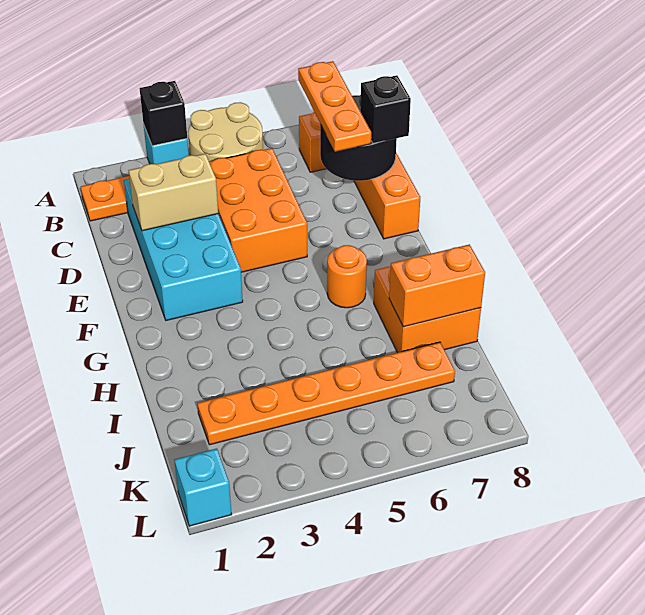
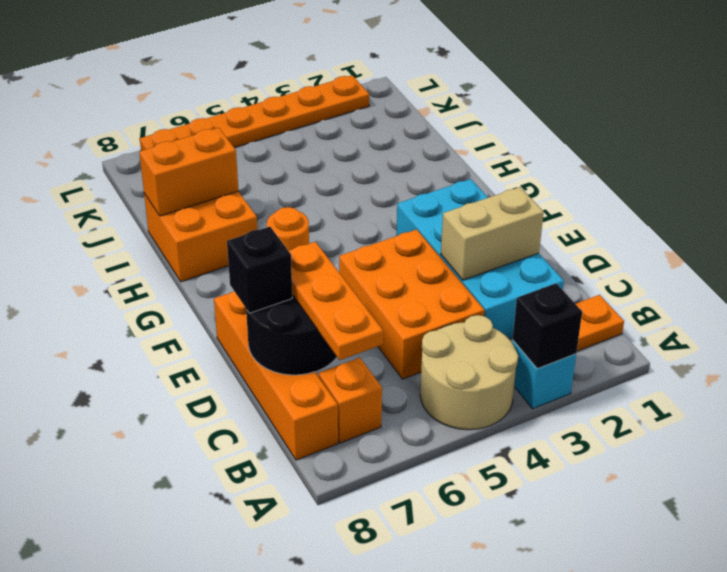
orange 1x6 plate [197,342,455,445] -> orange 1x6 plate moved to [140,75,369,151]
cyan 1x1 brick [174,449,232,526] -> none

